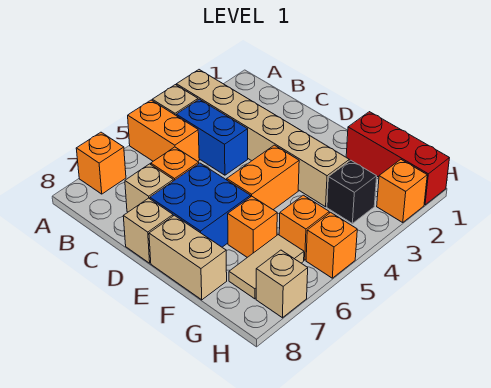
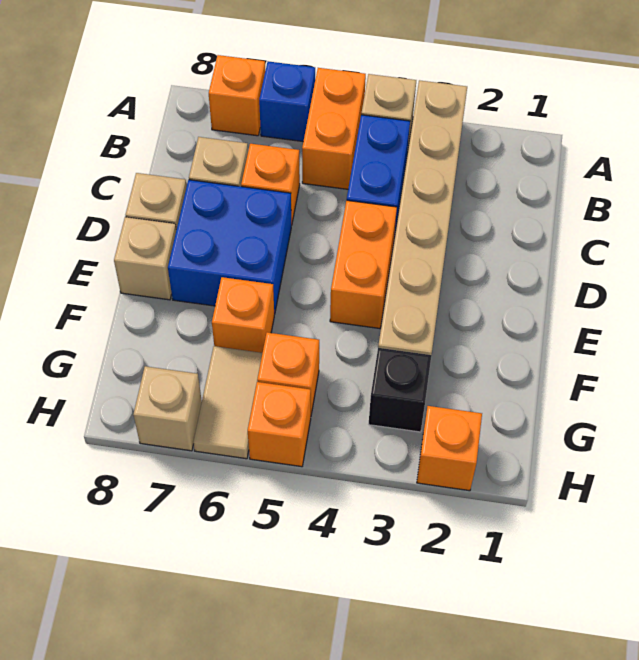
none -> blue 1x1 brick [259,61,315,141]
orange 1x2 brick [227,145,299,210] -> orange 1x2 brick turned to [330,200,397,328]
tan 1x2 brick [149,215,227,300] -> tan 1x1 brick [114,217,176,300]
red 1x3 brick [346,112,449,205] -> none
tan 1x2 tile [229,235,304,299] -> tan 1x2 tile turned to [193,346,262,459]

